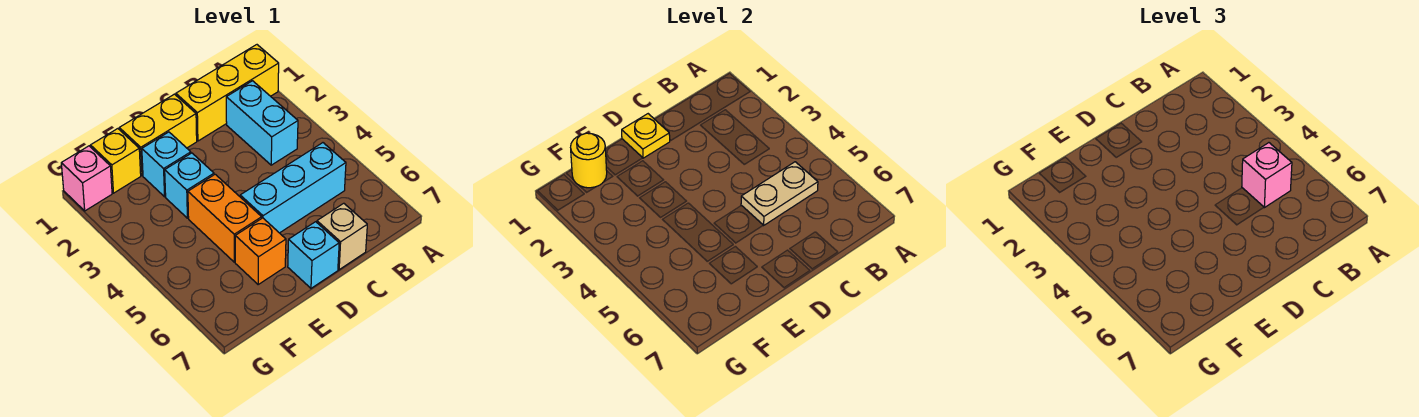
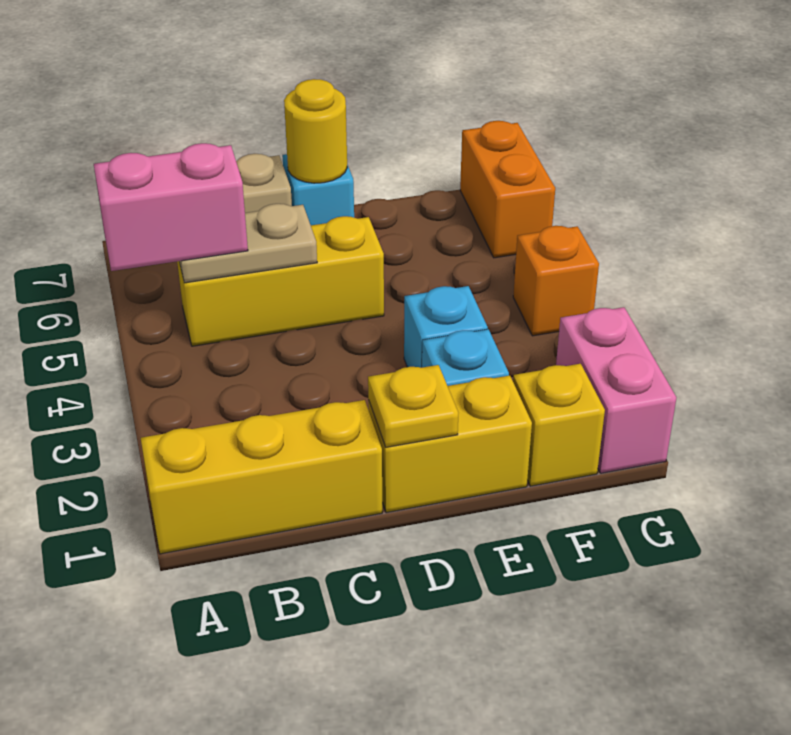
cyan 1x2 brick [226,81,298,165] -> none
cyan 1x3 brick [240,143,346,233] -> yellow 1x3 brick [177,216,384,346]
pink 1x1 brick [1242,143,1292,208] -> pink 1x2 brick [94,143,248,271]
orange 1x2 brick [188,174,262,262] -> orange 1x2 brick moved to [460,121,555,258]
orange 1x1 brick [235,218,286,284] -> orange 1x1 brick moved to [513,226,599,336]
yellow 1x1 round brick [571,133,607,188] -> yellow 1x1 round brick moved to [284,79,347,183]
pink 1x1 brick [61,146,112,211] -> pink 1x2 brick [556,307,677,473]

